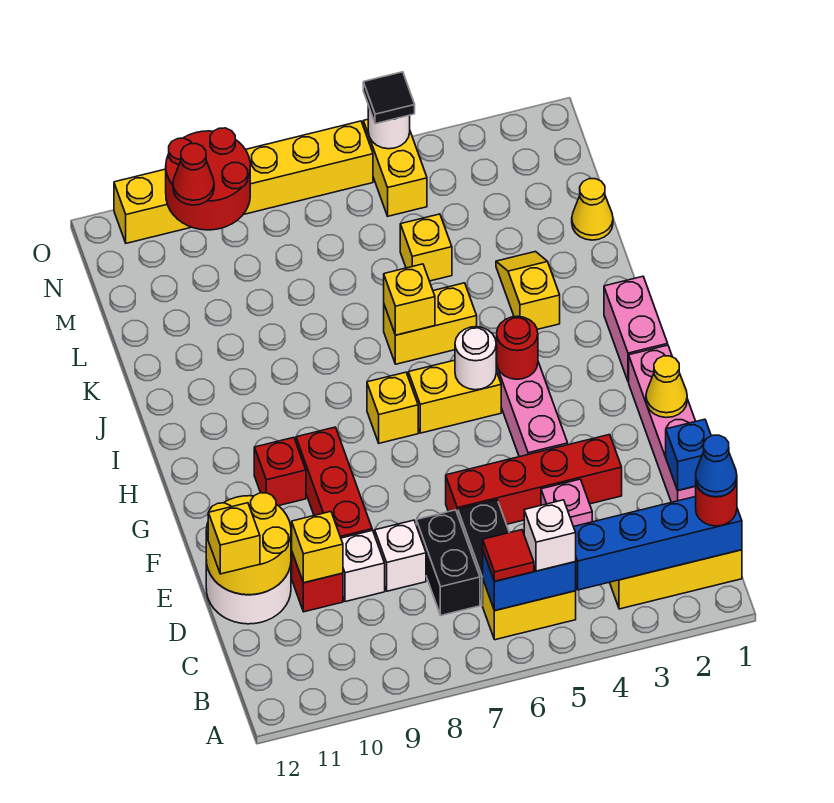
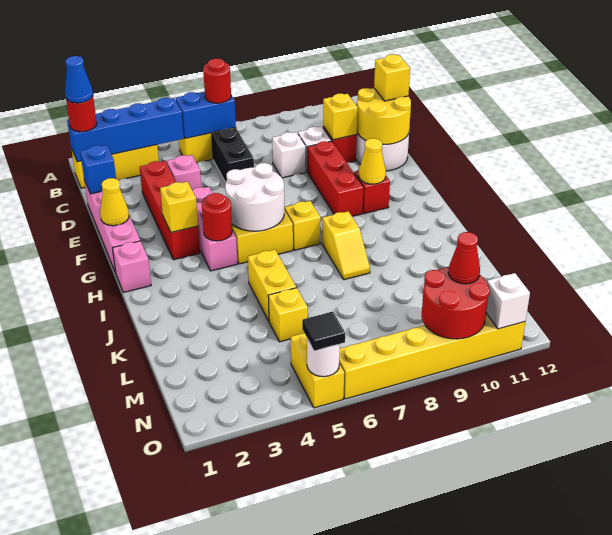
white 1x1 brick [524,500,576,571] -> white 1x1 brick moved to [486,273,530,329]
red 1x1 tile [483,530,534,581] -> red 1x1 round brick [203,58,231,103]
black 1x2 brick [416,510,480,615] -> none
red 1x4 brick [446,435,622,524] -> red 1x4 brick turned to [140,161,200,260]
pink 1x2 brick [604,276,668,382] -> pink 1x1 brick [113,241,151,292]
white 1x1 round brick [455,327,496,390] -> white 2x2 round brick [225,163,284,231]
yellow 1x2 slope [496,252,560,329] -> yellow 1x2 slope moved to [322,211,370,280]
yellow 1x2 brick [384,283,477,364] -> yellow 1x2 brick turned to [248,250,296,321]
yellow 1x1 brick [384,264,435,335] -> yellow 1x1 brick moved to [160,182,198,232]
yellow 1x1 cone [572,179,613,240] -> yellow 1x1 cone moved to [359,138,386,184]

